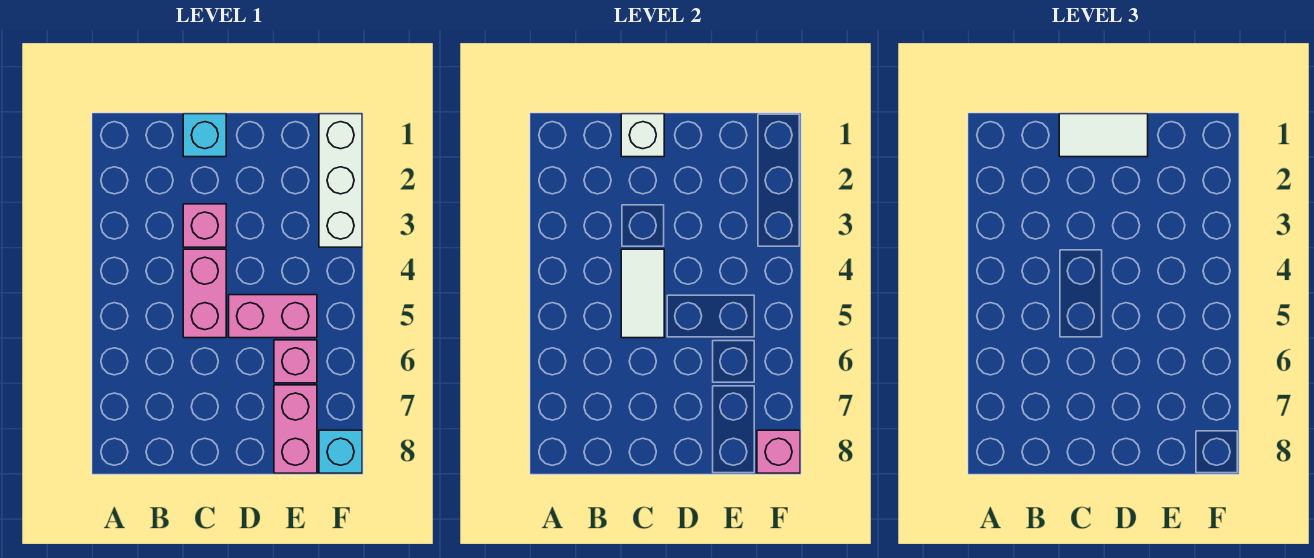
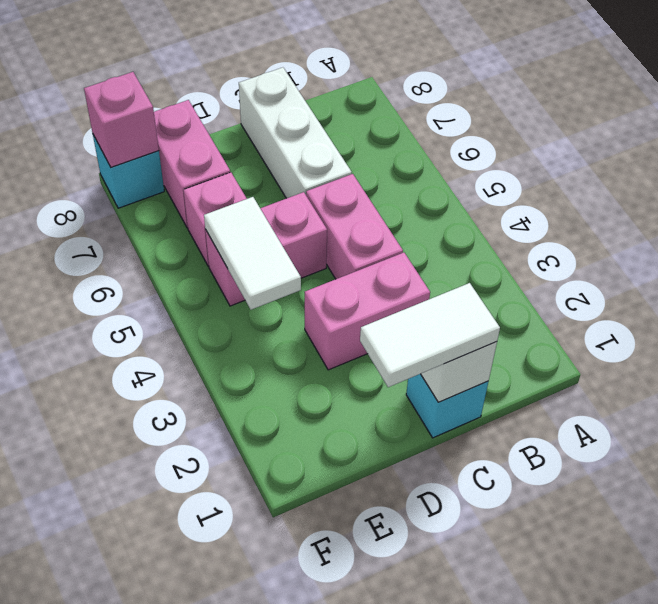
pink 1x1 brick [183,204,226,247] -> pink 1x2 brick [305,253,430,370]
white 1x2 tile [621,249,664,338] -> white 1x2 tile moved to [204,197,301,310]
white 1x3 brick [319,114,362,247] -> white 1x3 brick moved to [239,67,352,198]

